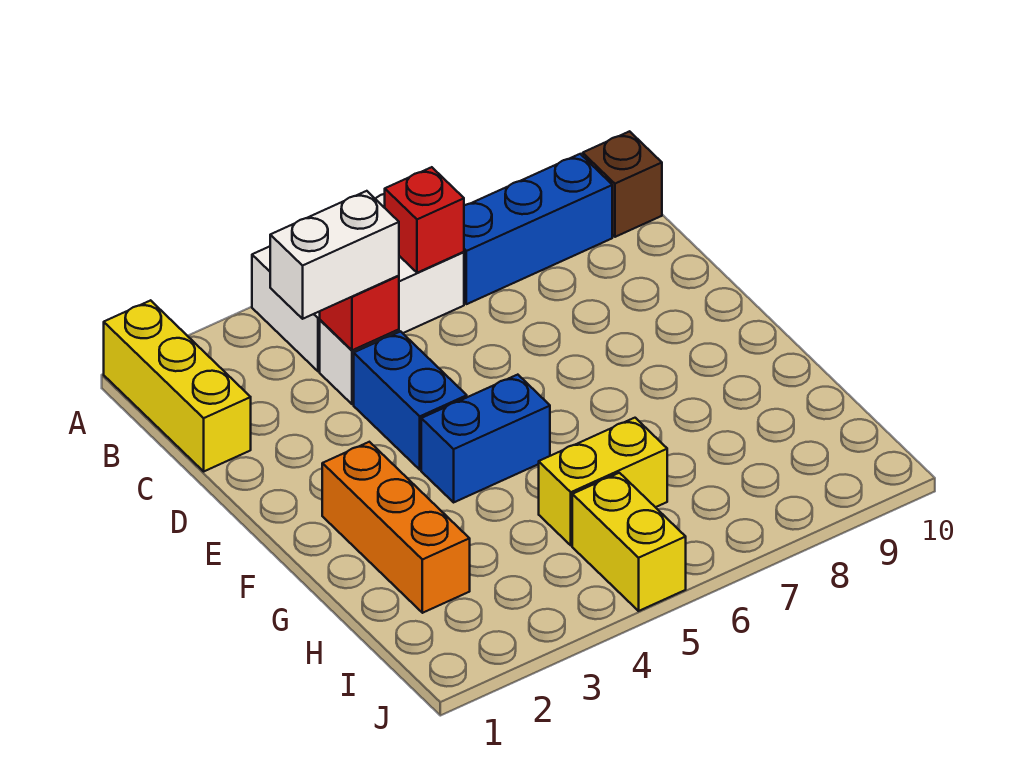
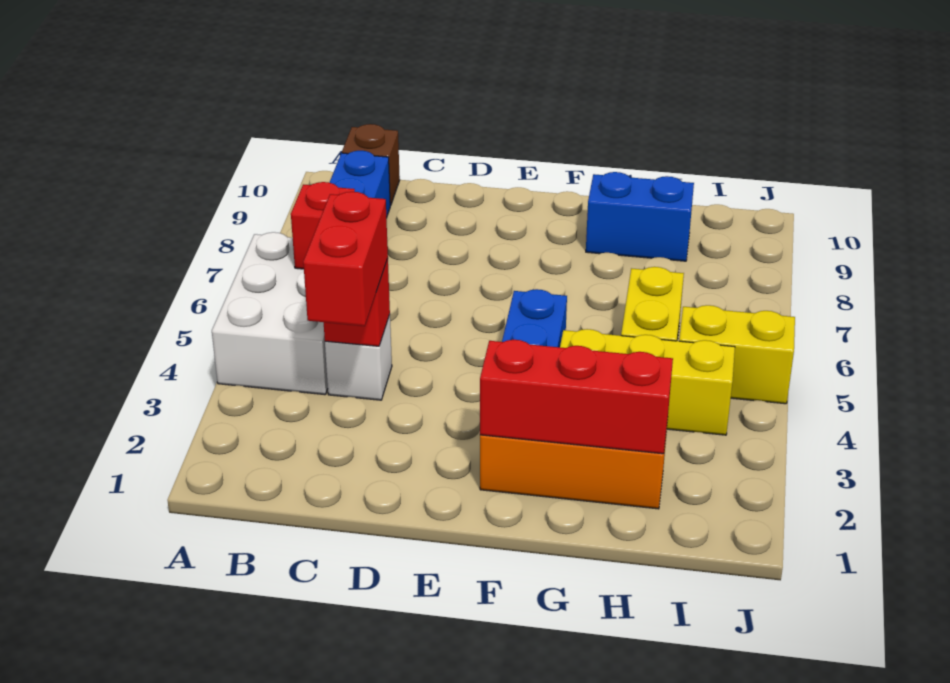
yellow 1x3 brick [104,300,251,471] -> yellow 1x3 brick moved to [560,329,735,435]
white 1x2 brick [270,191,399,319] -> red 1x2 brick [303,192,388,326]
blue 1x2 brick [354,331,467,470] -> blue 1x2 brick moved to [586,172,694,261]
none -> red 1x3 brick [480,340,673,454]

